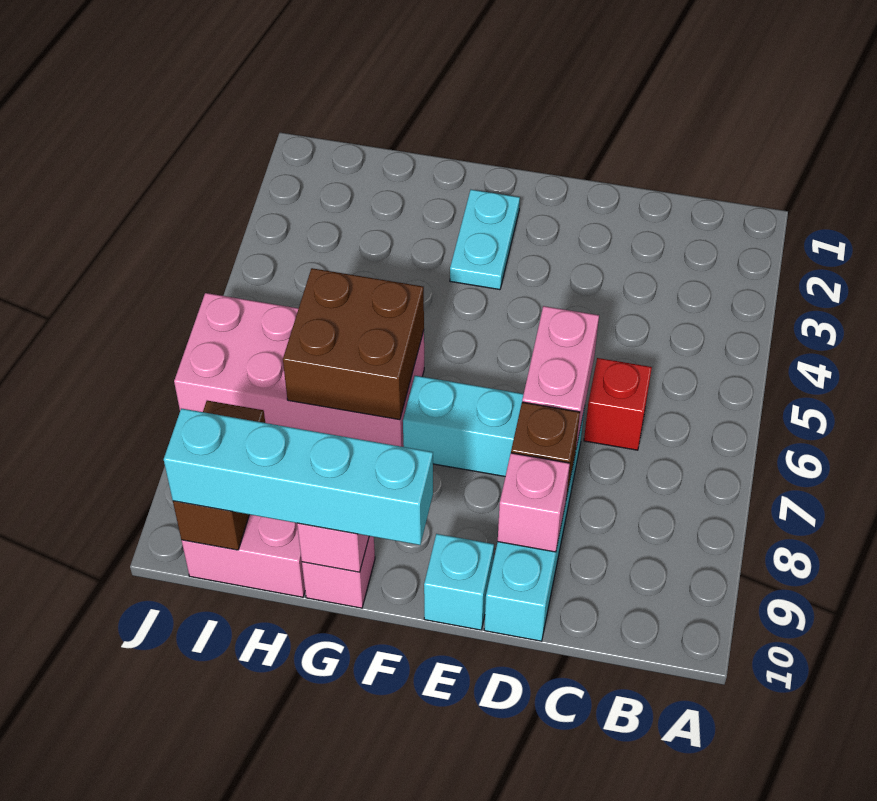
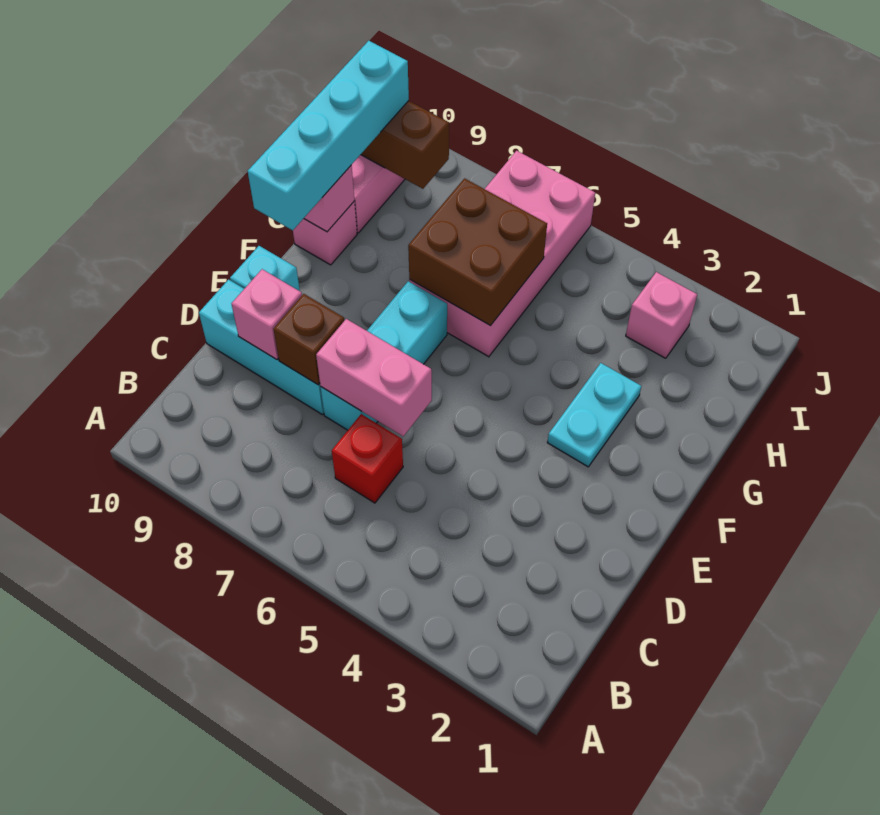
cyan 1x2 plate [450,190,520,290] -> cyan 1x2 plate turned to [547,363,641,467]
none -> pink 1x1 brick [626,272,697,358]

